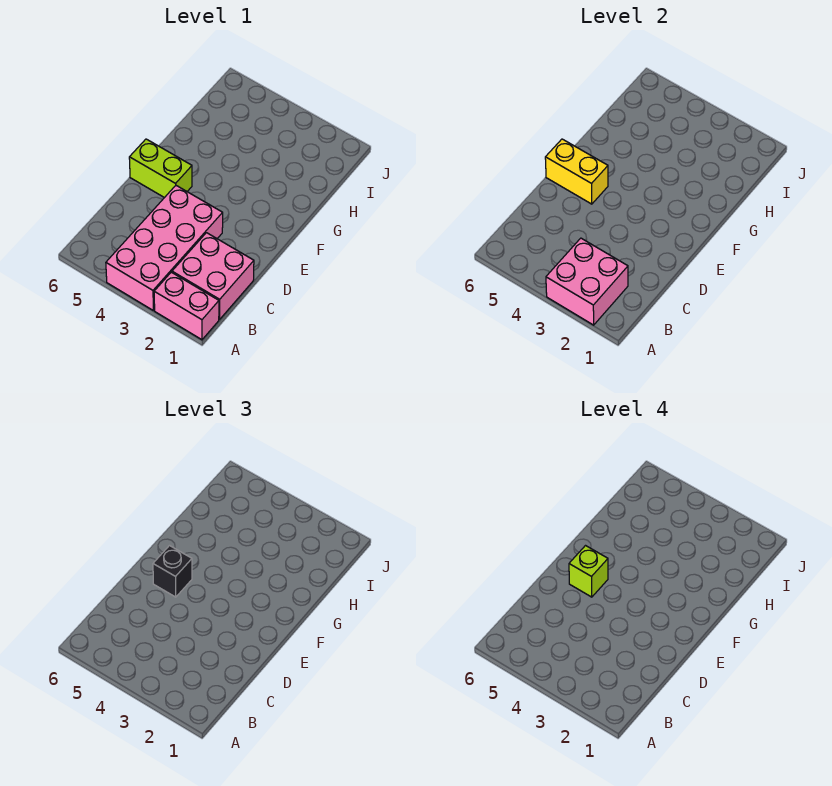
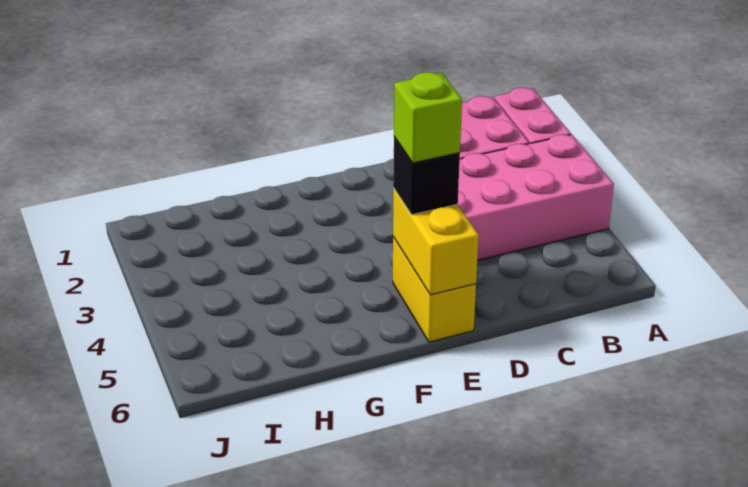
pink 2x2 brick [546,238,628,325] -> none
lime 1x2 brick [129,139,192,198] -> yellow 1x2 brick [393,237,476,342]

